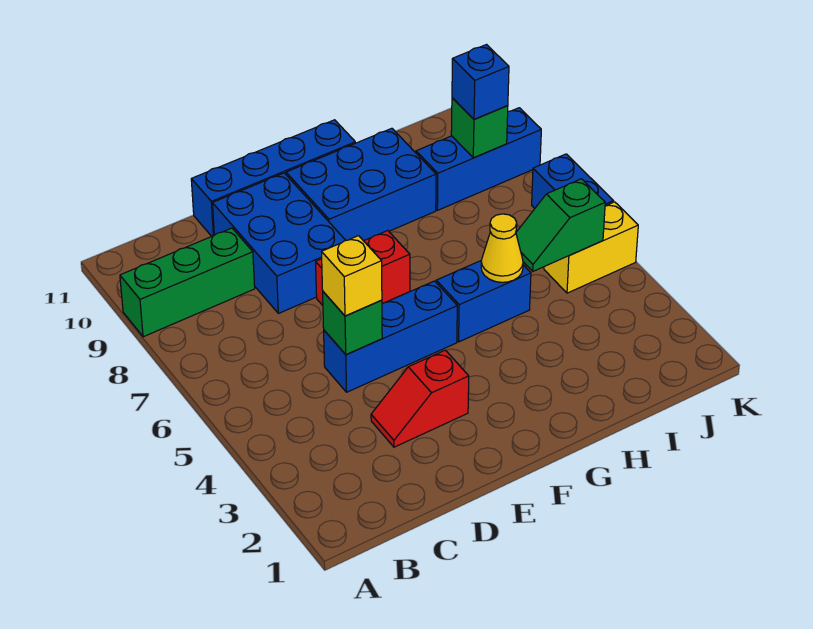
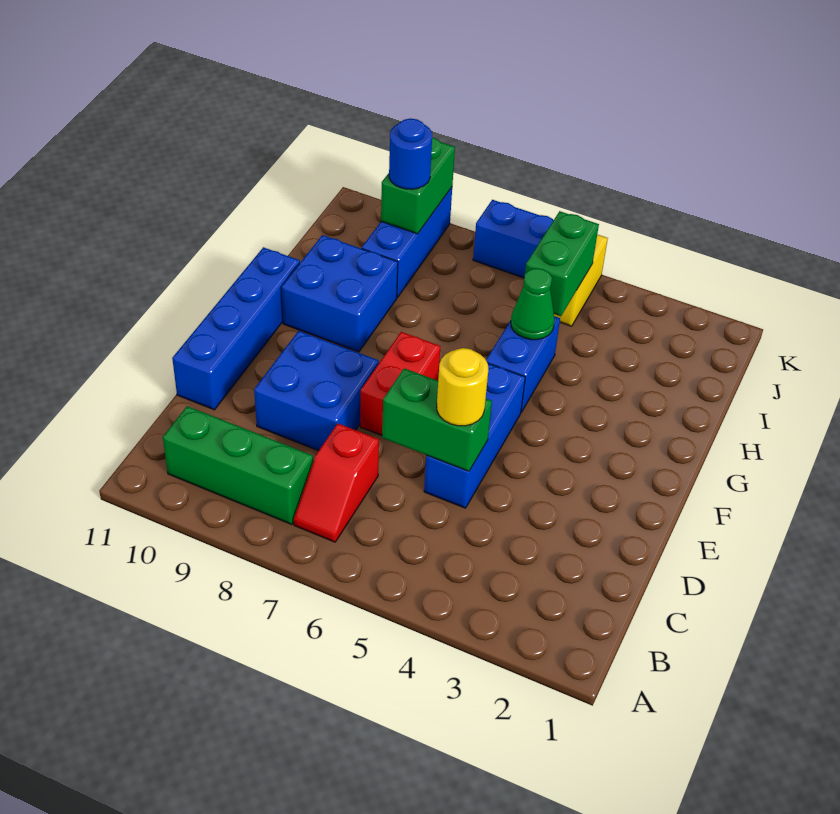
green 1x3 brick [120,228,255,337] -> green 1x3 brick turned to [163,406,313,525]
red 1x2 slope [371,350,469,447] -> red 1x2 slope moved to [294,424,379,542]
green 1x1 brick [323,292,382,354] -> green 1x2 brick [382,368,492,471]
yellow 1x1 brick [322,236,382,316] -> yellow 1x1 round brick [437,348,488,426]
blue 2x3 brick [212,173,346,313] -> blue 2x2 brick [254,331,379,451]
blue 2x3 brick [286,128,436,241] -> blue 2x2 brick [282,235,398,352]
yellow 1x1 cone [481,214,523,282] -> green 1x1 cone [511,268,555,340]
green 1x2 slope [516,179,605,271] -> green 1x2 brick [525,211,599,316]
green 1x1 brick [451,98,508,158] -> green 1x2 brick [381,137,455,234]
blue 1x1 brick [452,45,509,119] -> blue 1x1 round brick [389,119,432,189]

